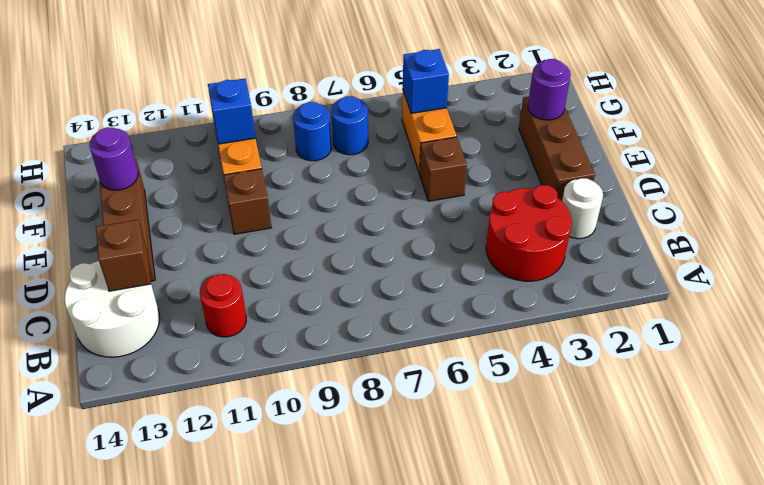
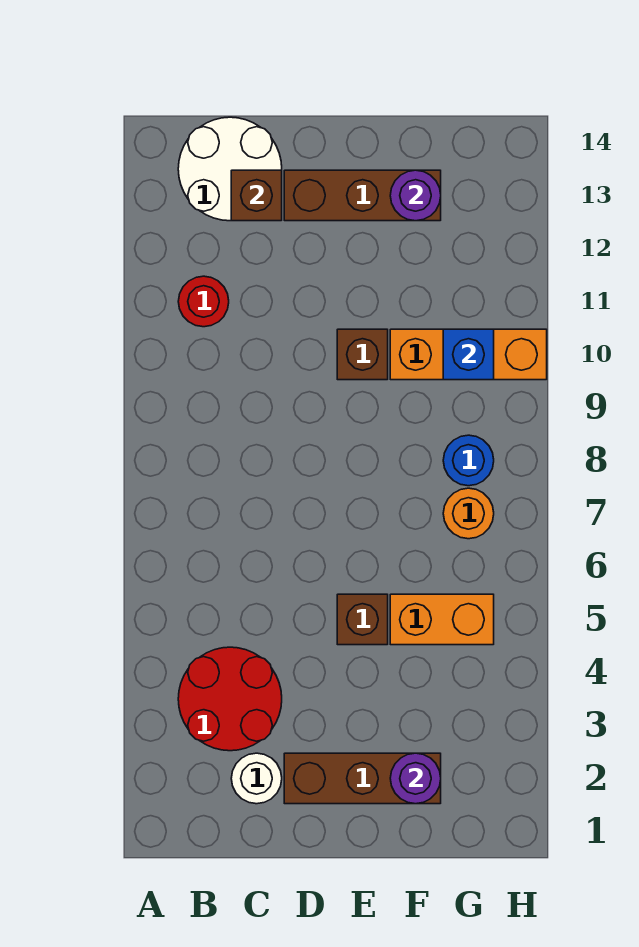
blue 1x1 brick [403,49,449,113] -> none
blue 1x1 round brick [331,96,368,155] -> orange 1x1 round brick [443,488,494,539]

